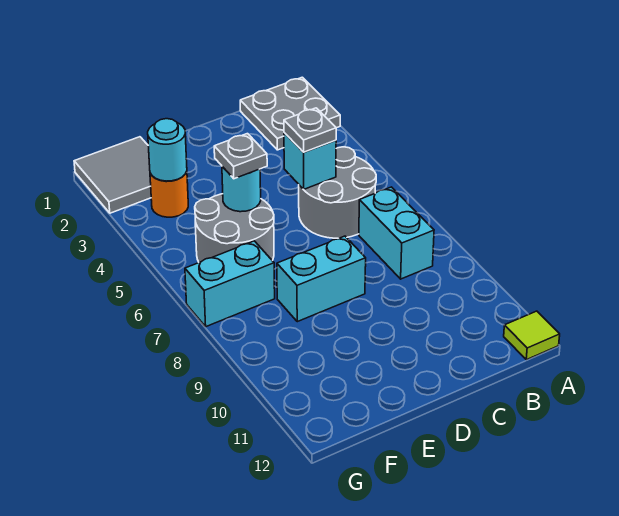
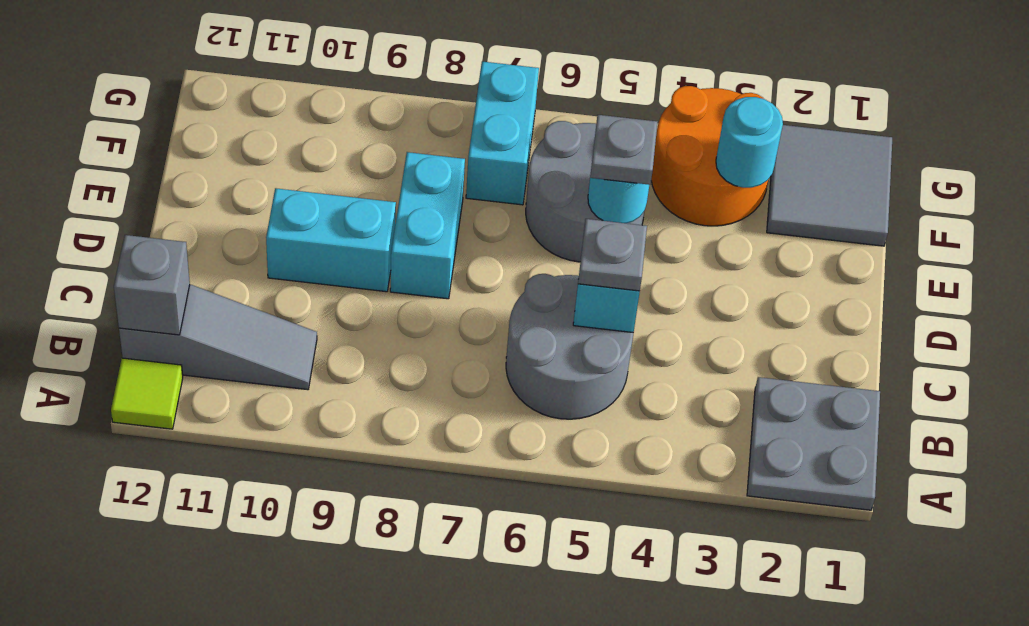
cyan 1x2 brick [359,187,434,279] -> cyan 1x2 brick moved to [266,188,396,292]
none -> grey 1x3 slope [119,285,317,390]
none -> grey 1x1 brick [114,235,190,335]
orange 1x1 round brick [150,171,188,217] -> orange 2x2 round brick [651,86,769,226]

